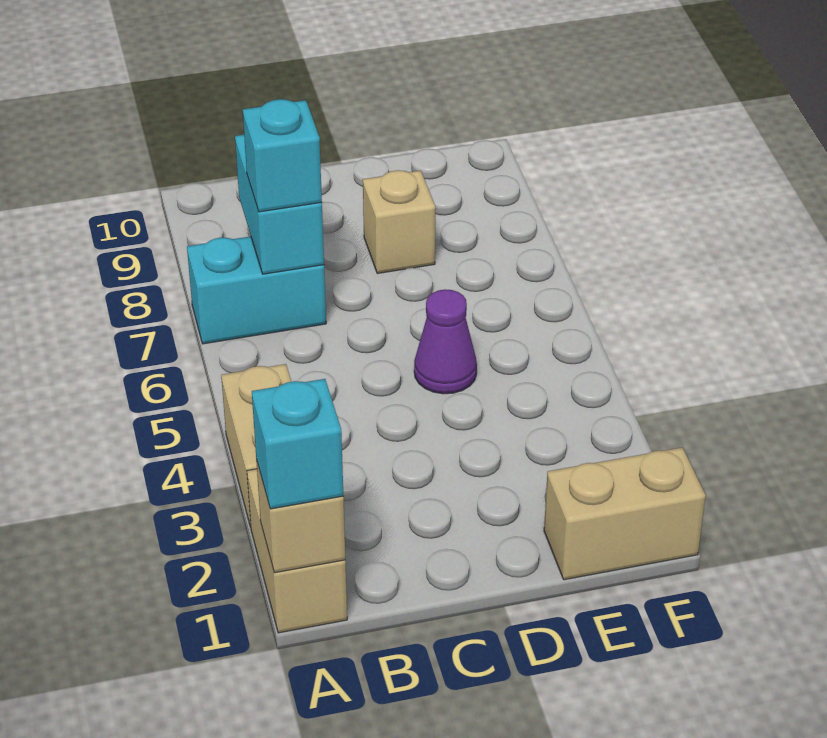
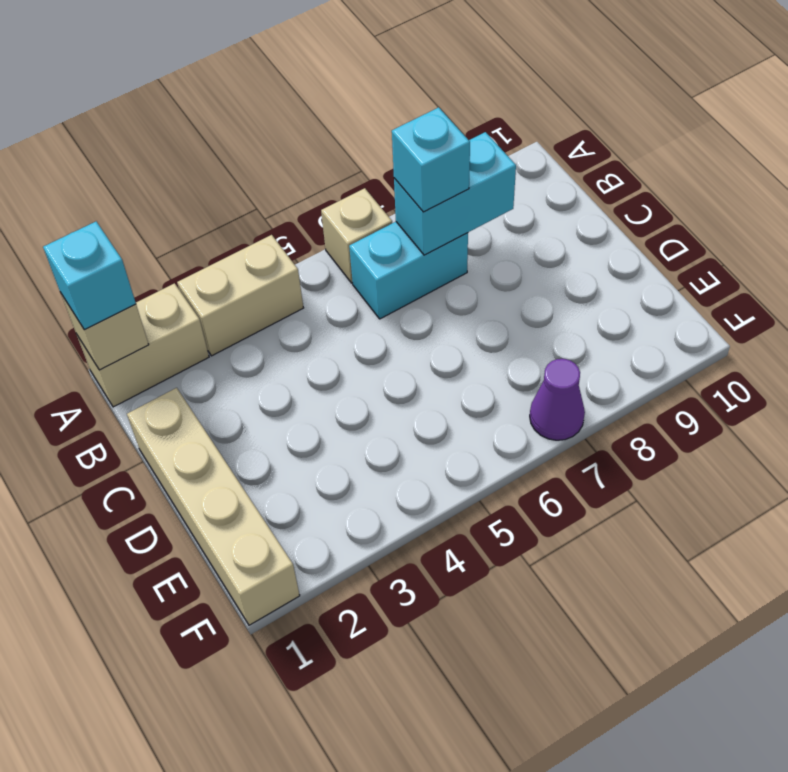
cyan 1x2 brick [187,236,326,344] -> cyan 1x2 brick turned to [349,222,468,319]
purple 1x1 cone [414,289,477,394] -> purple 1x1 cone moved to [530,359,585,440]
tan 1x1 brick [363,170,435,273] -> tan 1x1 brick moved to [321,188,392,283]
tan 1x2 brick [544,447,706,580] -> tan 1x4 brick [127,388,300,625]

